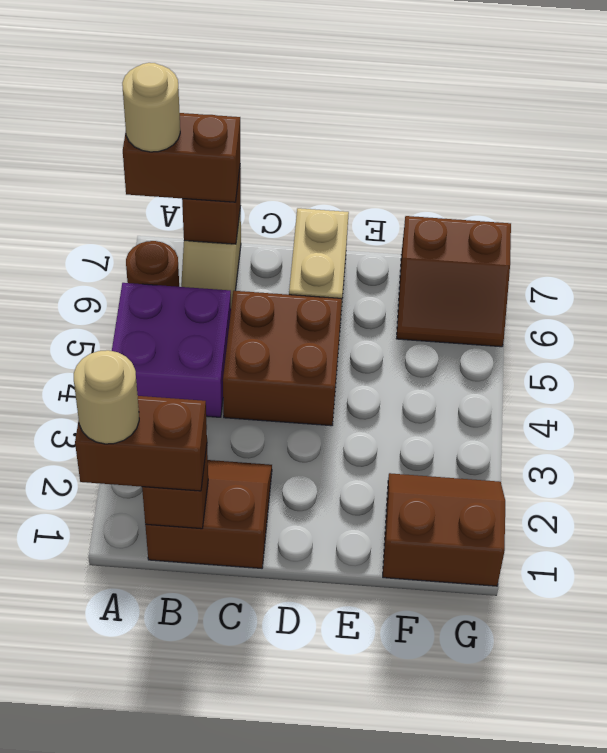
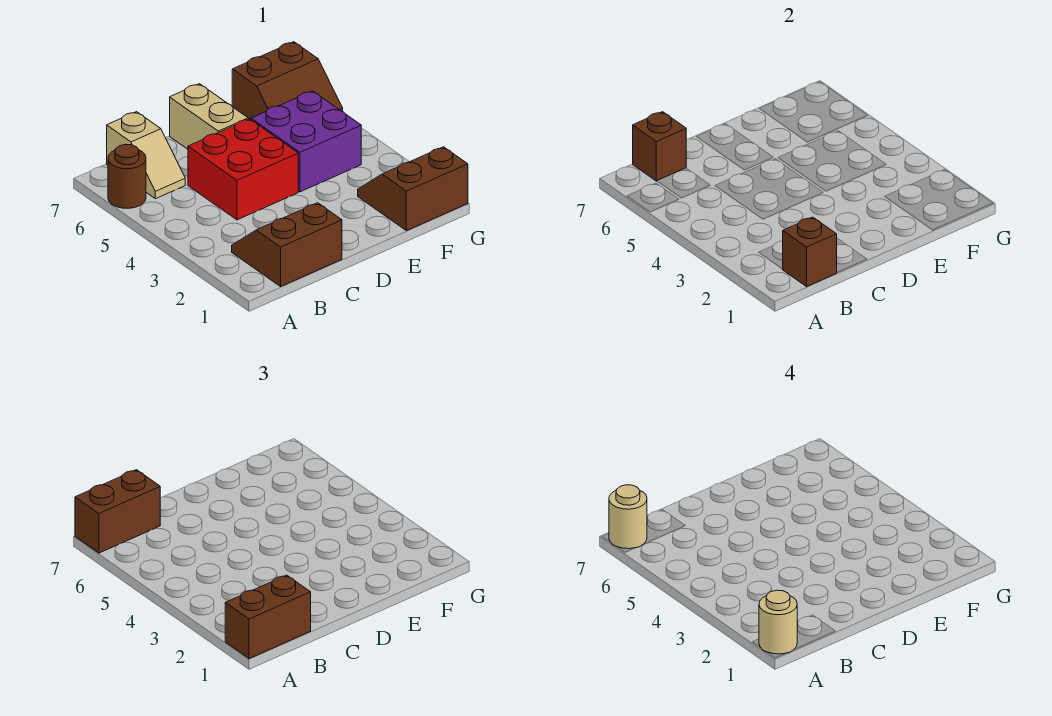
purple 2x2 brick [112,283,231,417] -> purple 2x2 brick moved to [251,91,361,192]
brown 2x2 brick [223,291,342,426] -> red 2x2 brick [188,119,298,220]

